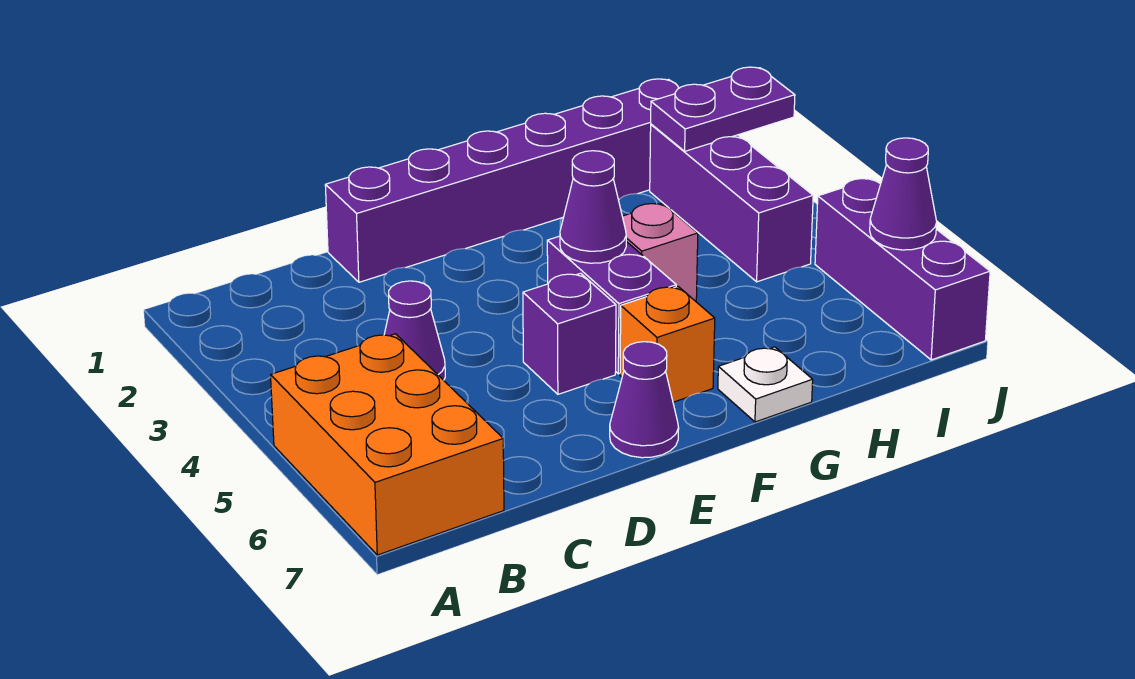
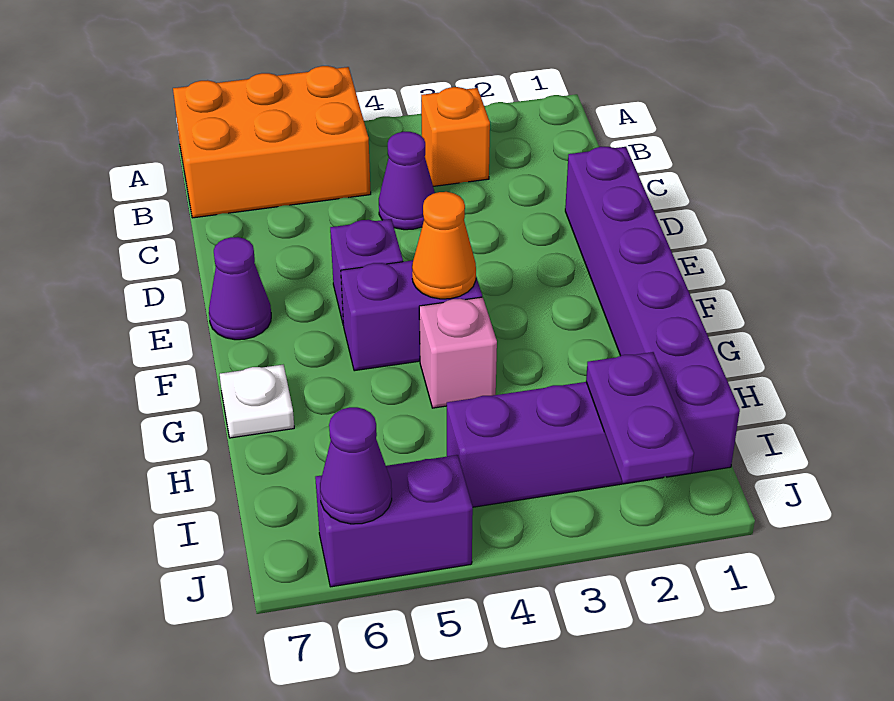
purple 1x1 cone [560,151,626,263] -> orange 1x1 cone [412,192,476,299]
orange 1x1 brick [620,287,715,402] -> orange 1x1 brick moved to [421,87,490,186]
purple 1x3 brick [815,179,990,360] -> purple 1x2 brick [315,455,473,587]

